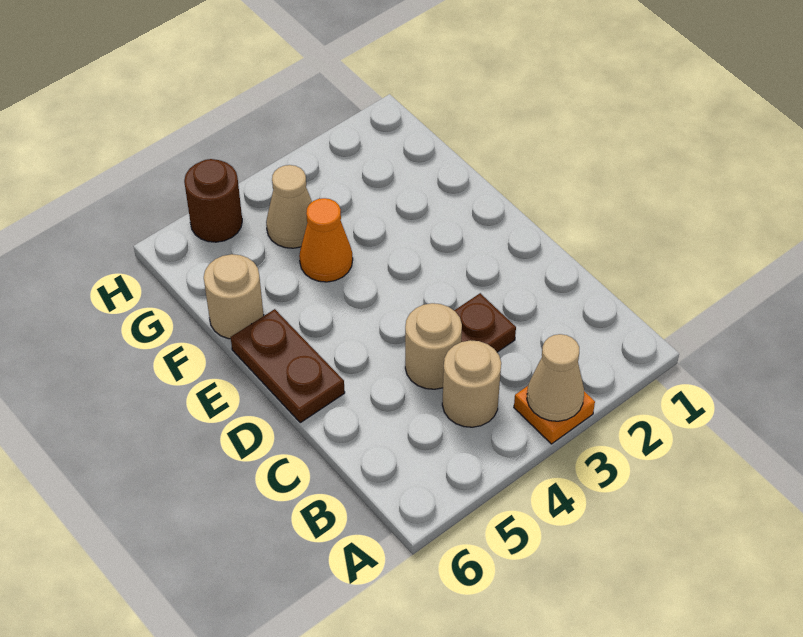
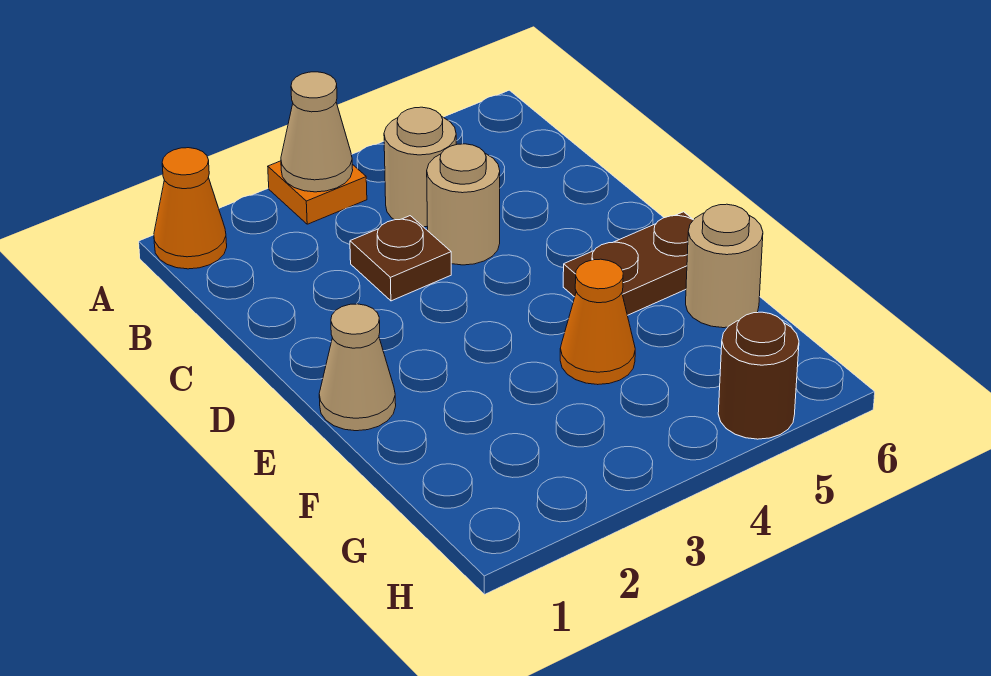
none -> orange 1x1 cone [154,148,227,269]
brown 1x2 plate [231,309,345,423] -> brown 1x2 plate turned to [563,212,693,315]
tan 1x1 cone [266,165,312,248] -> tan 1x1 cone moved to [319,304,396,431]

